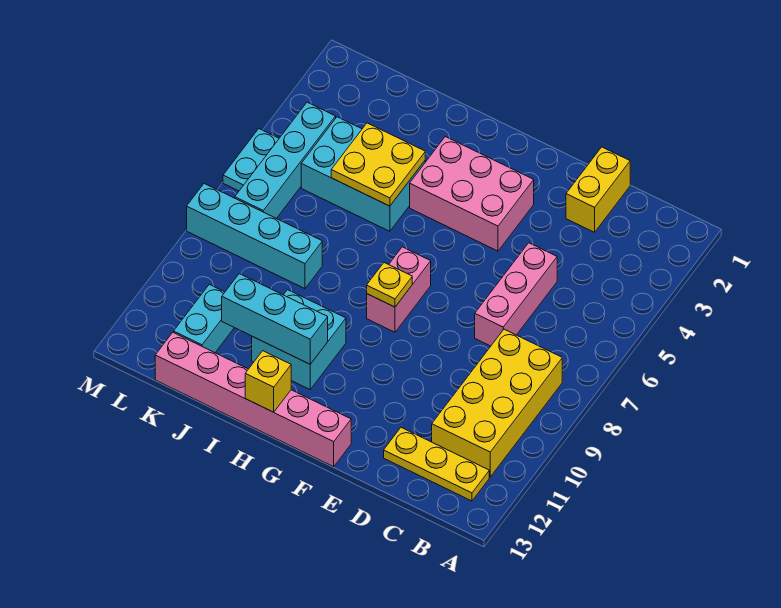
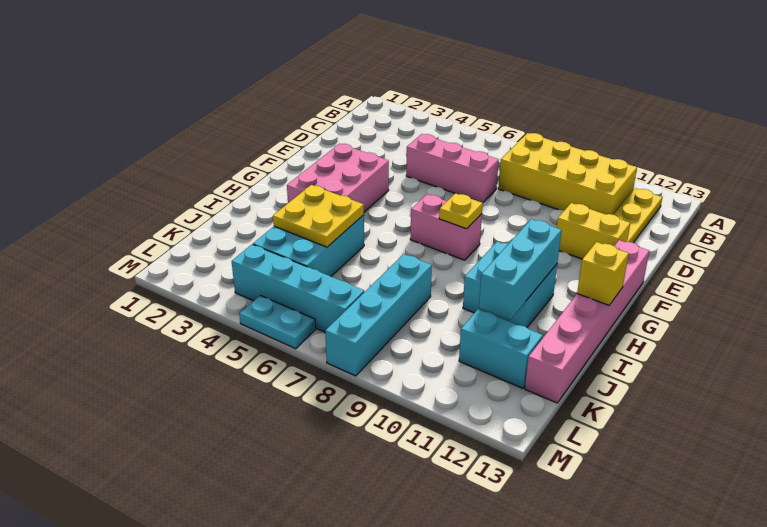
yellow 1x2 brick [566,147,630,232] -> yellow 1x2 brick moved to [557,203,630,259]

